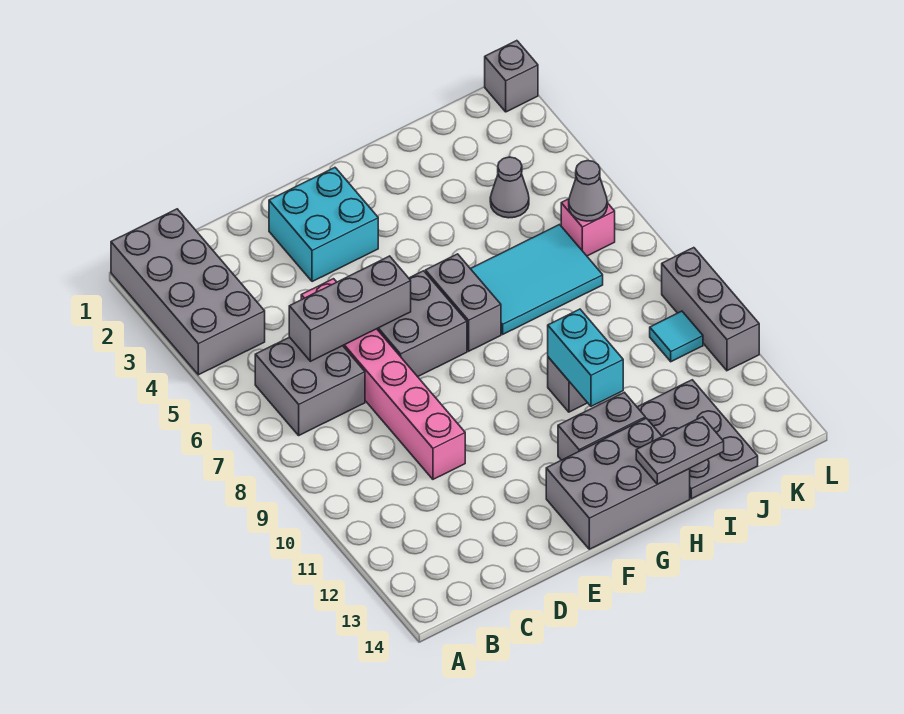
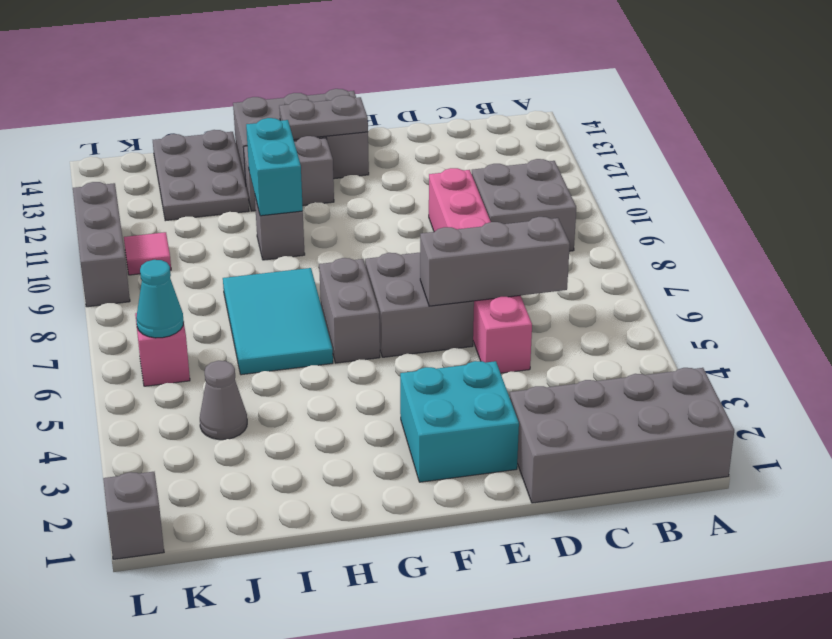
grey 2x4 brick [111,209,265,375] -> grey 2x4 brick turned to [510,368,734,503]
grey 2x2 brick [255,337,365,435] -> grey 2x2 brick moved to [472,159,576,251]
cyan 2x3 tile [471,225,603,334] -> cyan 2x3 tile turned to [223,268,333,375]
grey 1x2 plate [636,417,724,484] -> grey 1x2 plate moved to [279,95,368,140]
grey 1x1 cone [569,161,607,221] -> cyan 1x1 cone [136,260,184,338]
cyan 1x1 tile [650,311,703,362] -> pink 1x1 tile [124,232,171,275]

